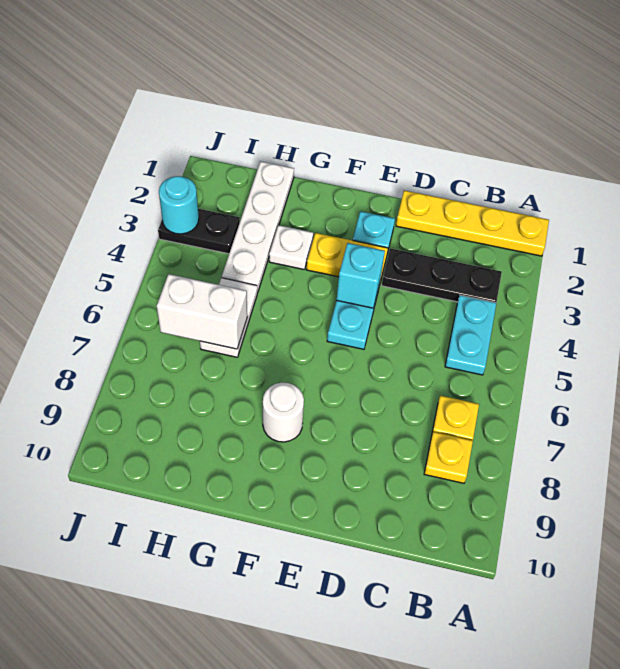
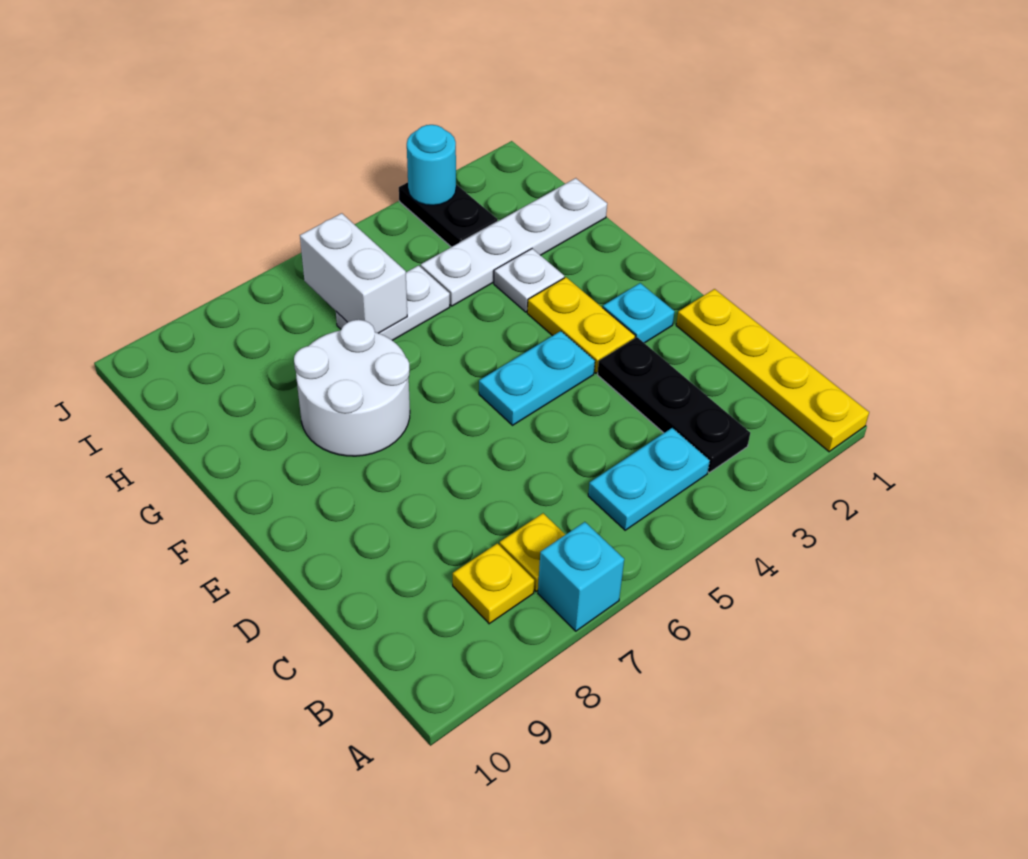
cyan 1x1 brick [337,243,385,308] -> cyan 1x1 brick moved to [538,522,624,631]
white 1x1 round brick [263,383,304,442] -> white 2x2 round brick [294,320,410,456]

